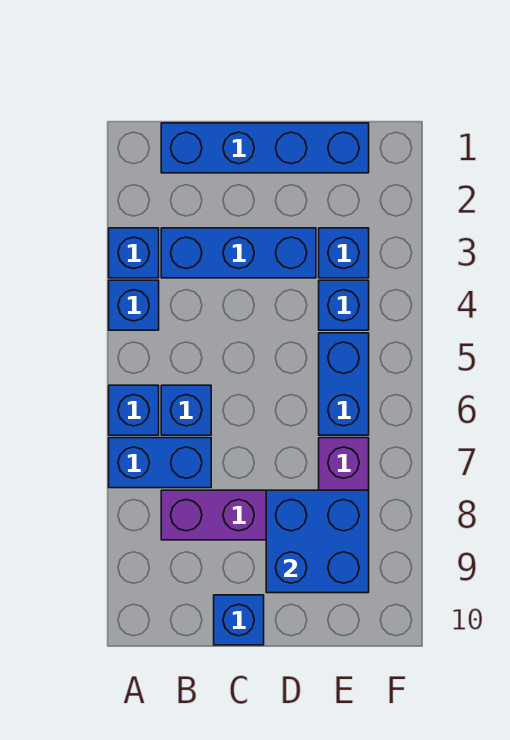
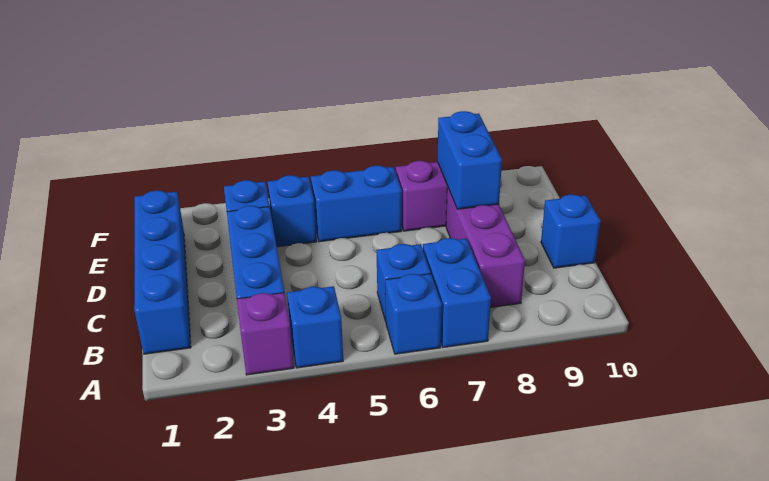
blue 1x1 brick [109,228,159,278] -> purple 1x1 brick [237,293,294,375]
blue 2x2 brick [266,490,369,593] -> blue 1x2 brick [437,111,502,209]

